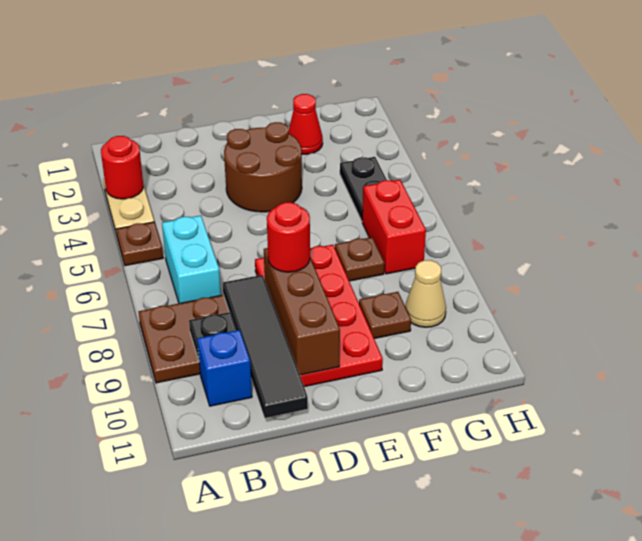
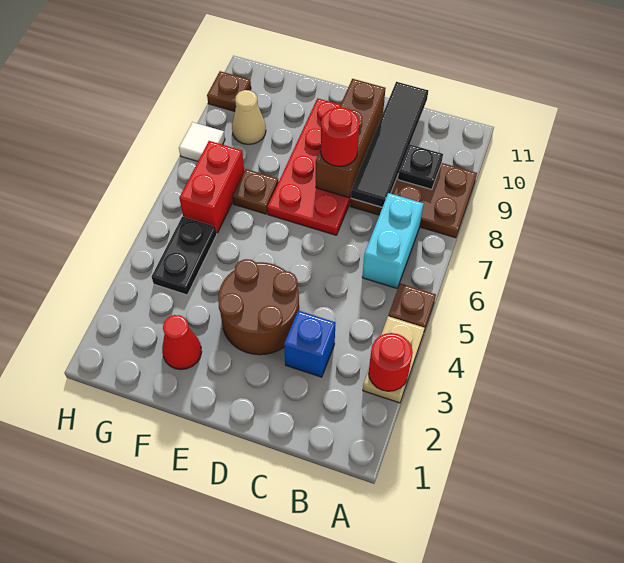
blue 1x1 brick [197,330,252,406] -> blue 1x1 brick moved to [284,311,336,377]
brown 1x1 plate [359,292,411,339] -> brown 1x1 plate moved to [207,71,251,111]
none -> white 1x1 tile [179,122,225,161]

